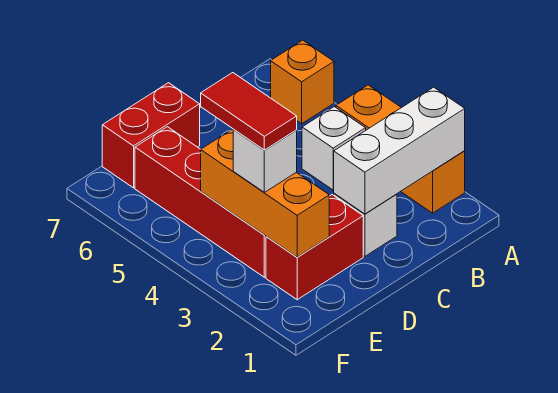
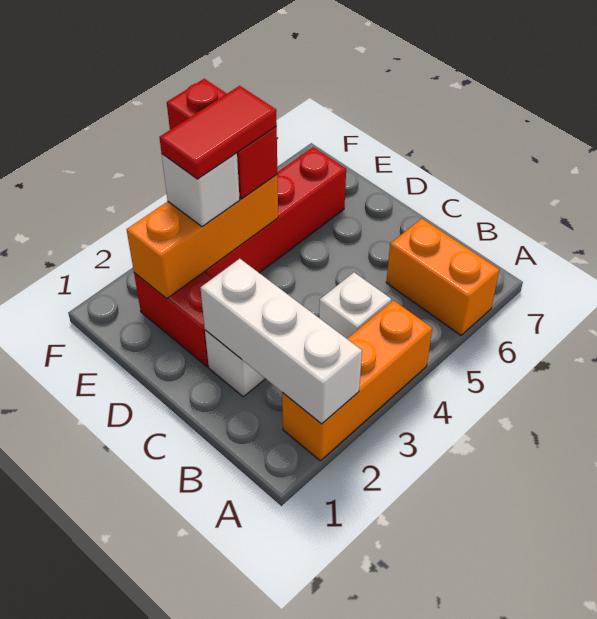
orange 1x1 brick [271,40,334,124] -> orange 1x2 brick [386,218,499,335]
red 1x2 brick [102,83,200,188] -> red 1x2 brick moved to [167,79,277,199]

